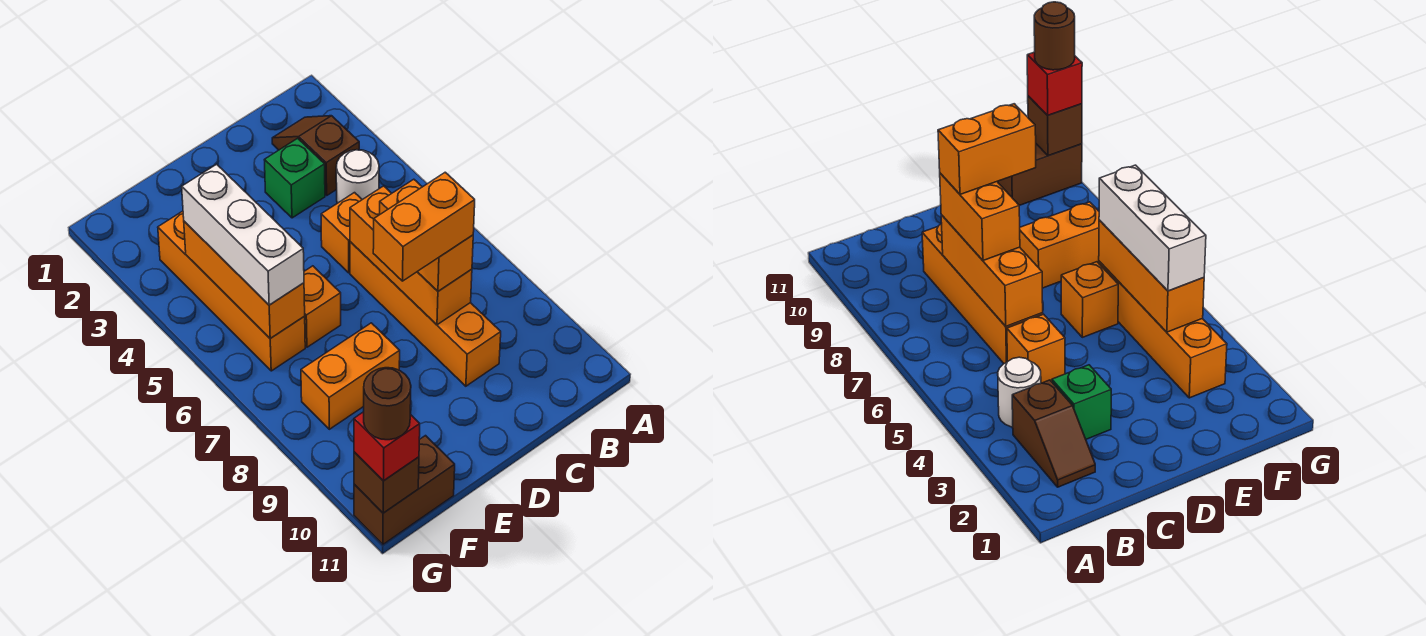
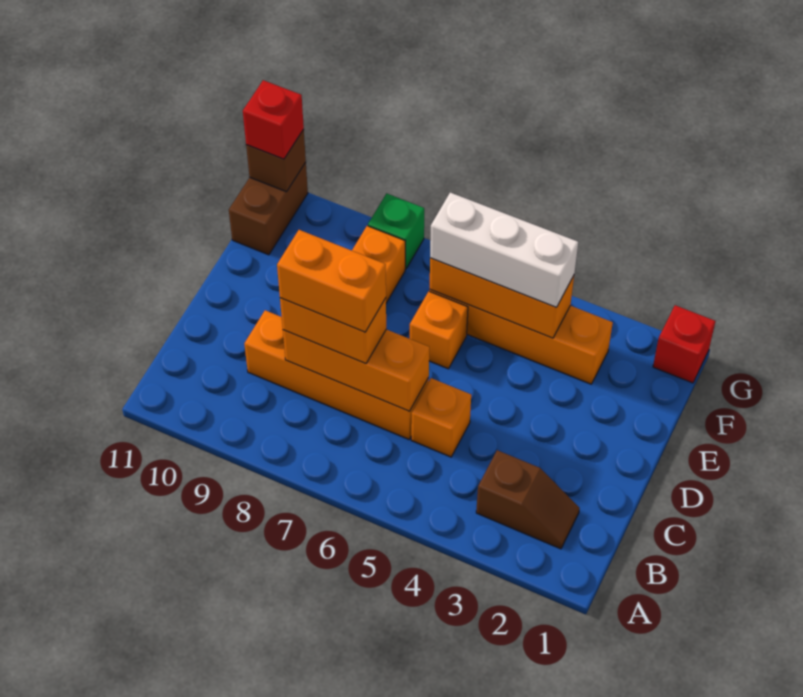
white 1x1 round brick [336,150,379,203] -> none
green 1x1 brick [265,138,325,218] -> green 1x1 brick moved to [368,193,424,269]
orange 1x2 brick [373,172,475,281] -> orange 1x2 brick turned to [277,230,386,332]
none -> red 1x1 brick [653,305,715,383]
brown 1x1 round brick [364,368,411,440] -> none

